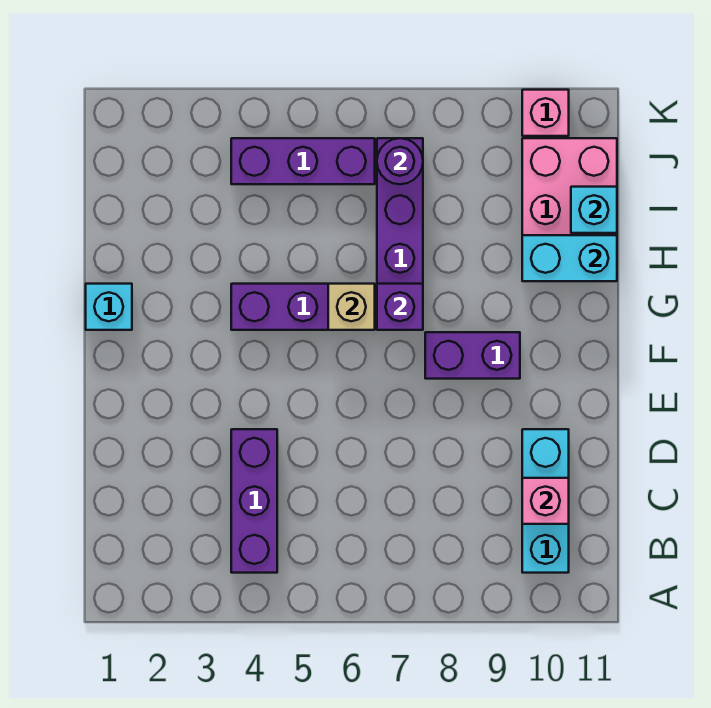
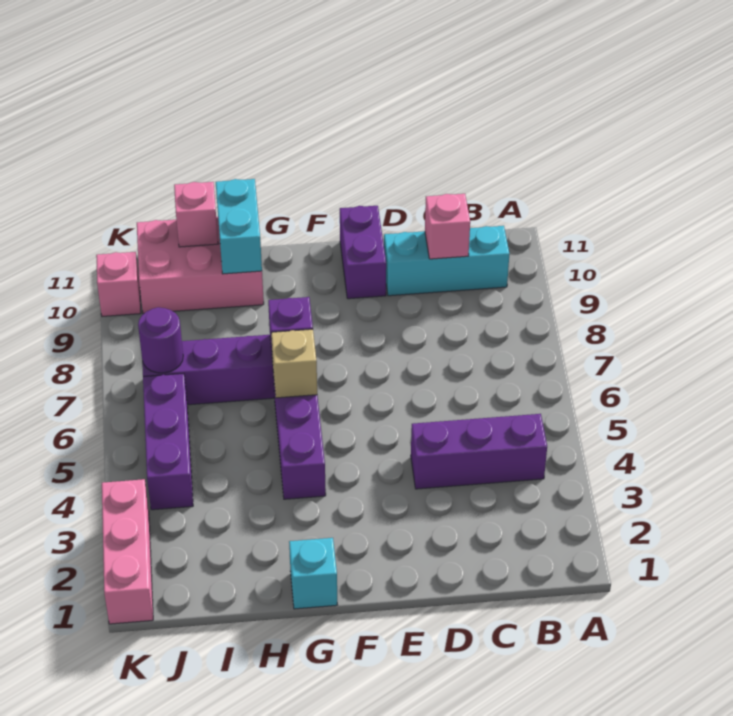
purple 1x2 brick [425,332,520,379] -> purple 1x2 brick moved to [340,206,386,299]
cyan 1x1 brick [571,187,617,233] -> pink 1x1 brick [174,182,218,247]
none -> pink 1x3 brick [102,479,153,624]

